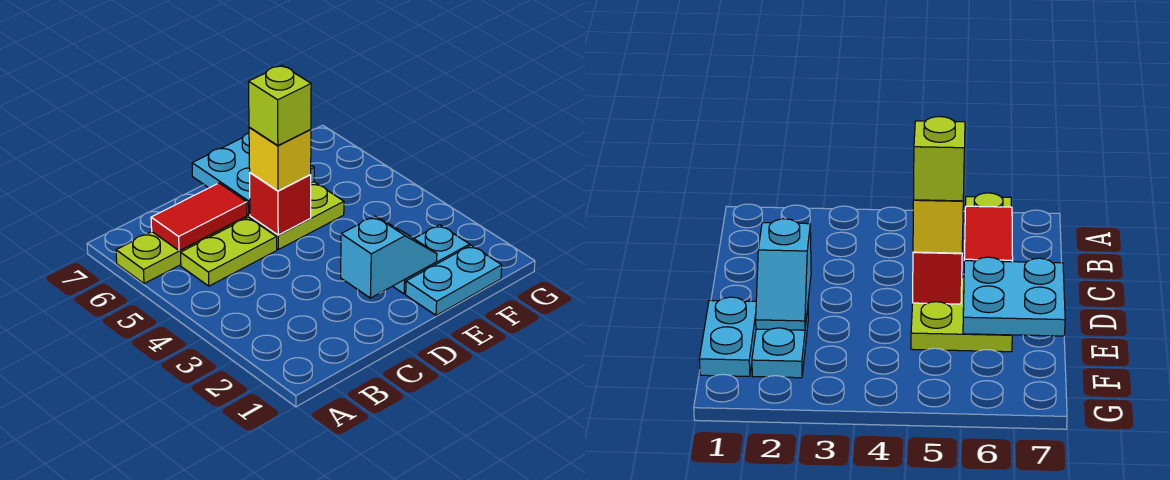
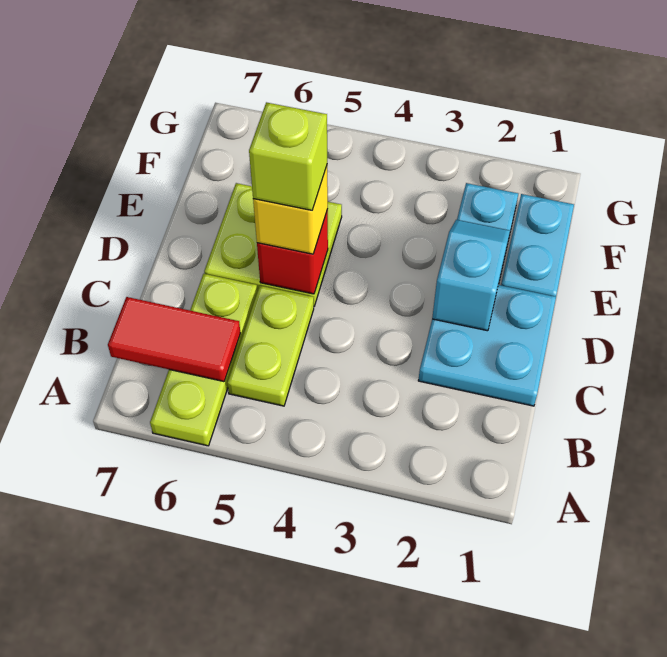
red 1x2 tile [151,183,247,251] -> red 1x2 tile turned to [108,297,240,382]
cyan 2x2 plate [192,133,314,215] -> cyan 2x2 plate moved to [418,285,556,406]

